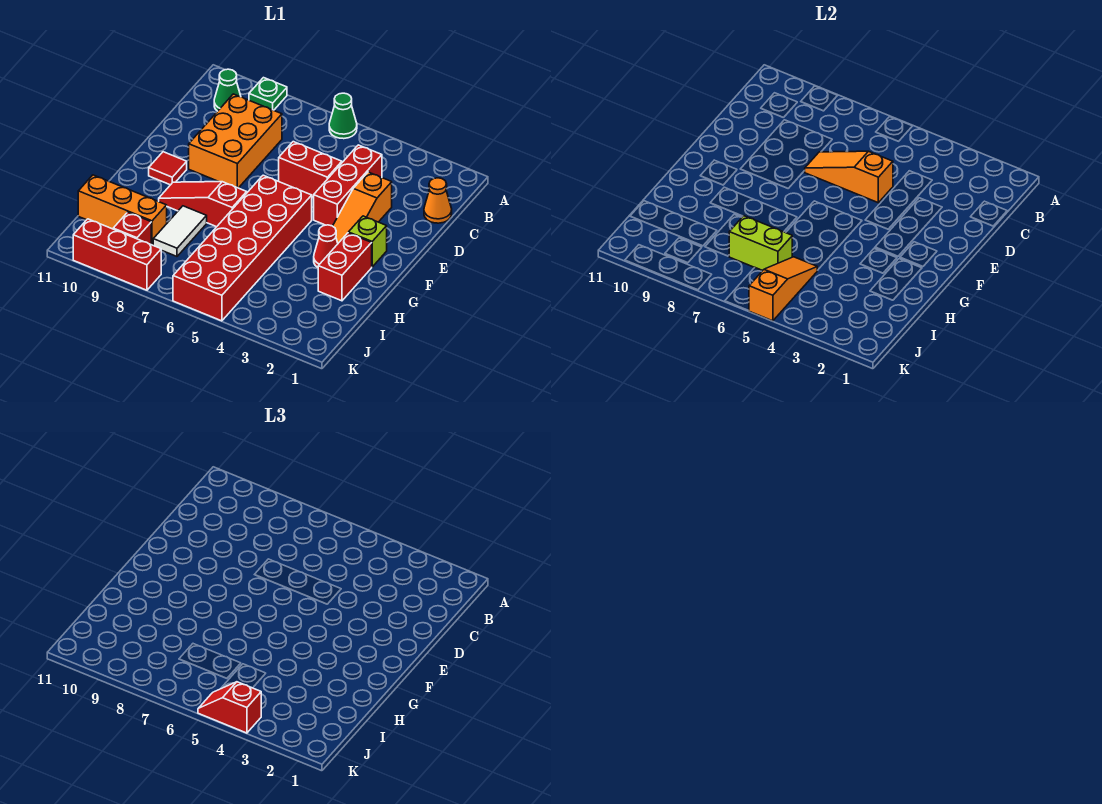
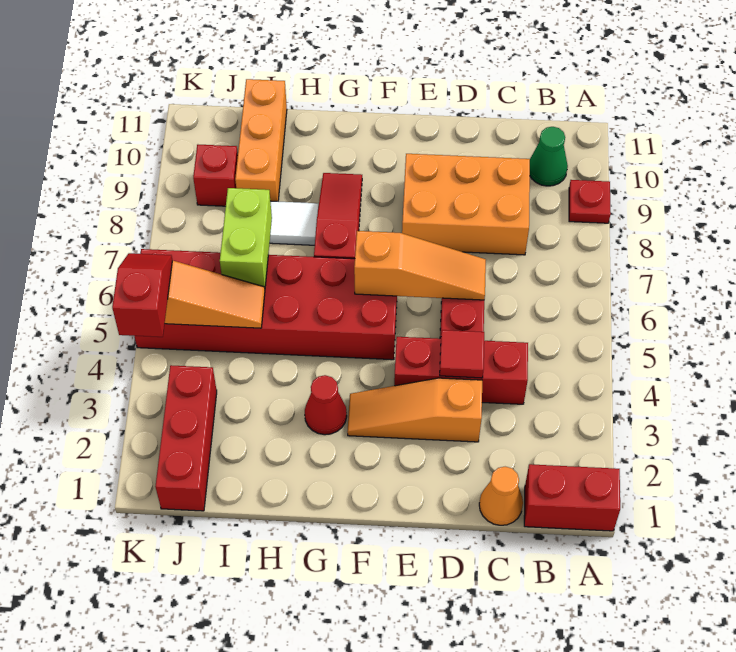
green 1x1 cone [329,93,357,139] -> none
green 1x1 plate [249,78,287,110] -> red 1x1 plate [569,180,611,223]
orange 1x3 slope [804,151,893,203] -> orange 1x3 slope turned to [354,231,486,300]
lime 1x1 brick [348,216,387,267] -> none
red 1x1 tile [149,152,187,185] -> red 1x1 tile moved to [440,330,484,378]
red 1x2 brick [318,233,372,301] -> red 1x2 brick moved to [524,464,620,531]
red 1x3 brick [73,219,161,290] -> red 1x3 brick moved to [155,365,217,511]

